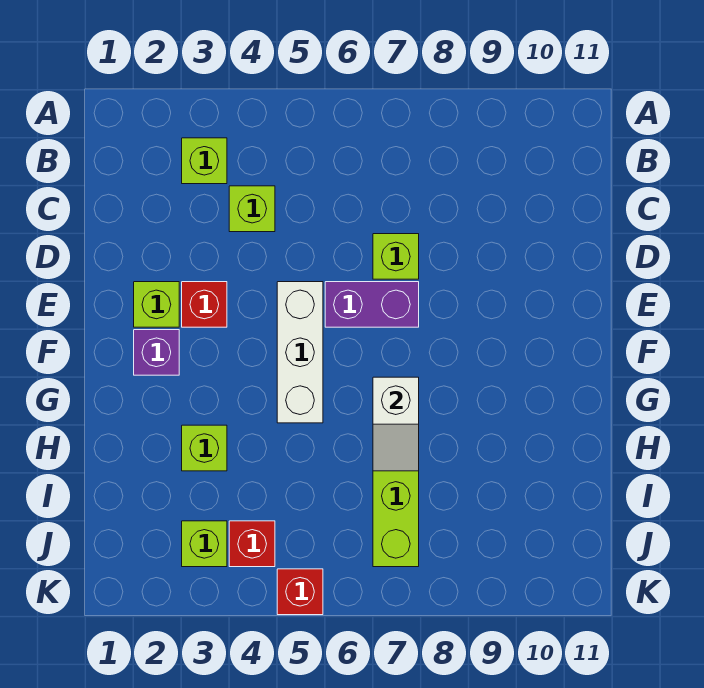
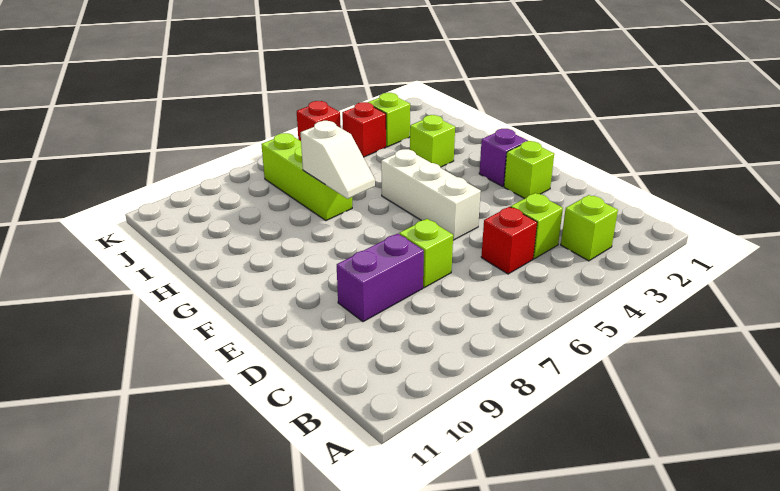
red 1x1 brick [182,282,227,327] -> red 1x1 brick moved to [481,207,537,274]
purple 1x2 brick [325,282,419,327] -> purple 1x2 brick moved to [337,234,424,322]
white 1x2 slope [373,377,419,471] -> white 1x2 slope turned to [301,121,375,199]

